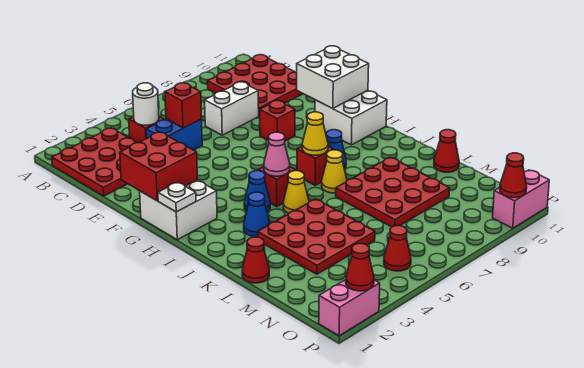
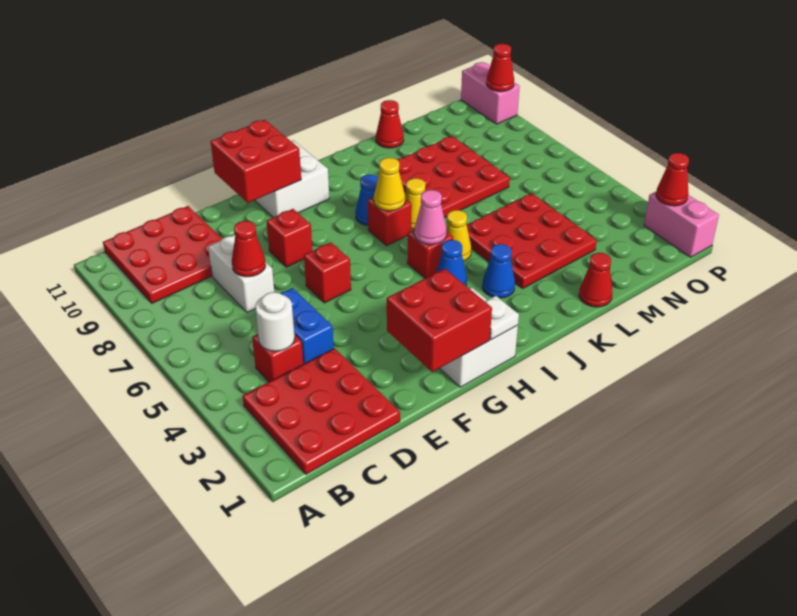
red 1x1 brick [165,83,202,128] -> red 1x1 brick moved to [304,242,351,303]
white 2x2 brick [297,46,369,109] -> red 2x2 brick [211,120,301,203]
red 1x1 cone [384,226,411,271] -> red 1x1 cone moved to [232,221,266,277]

